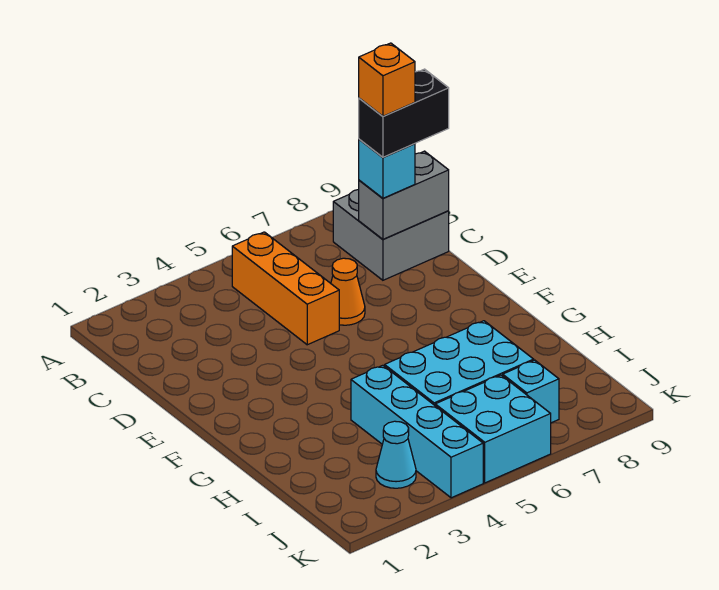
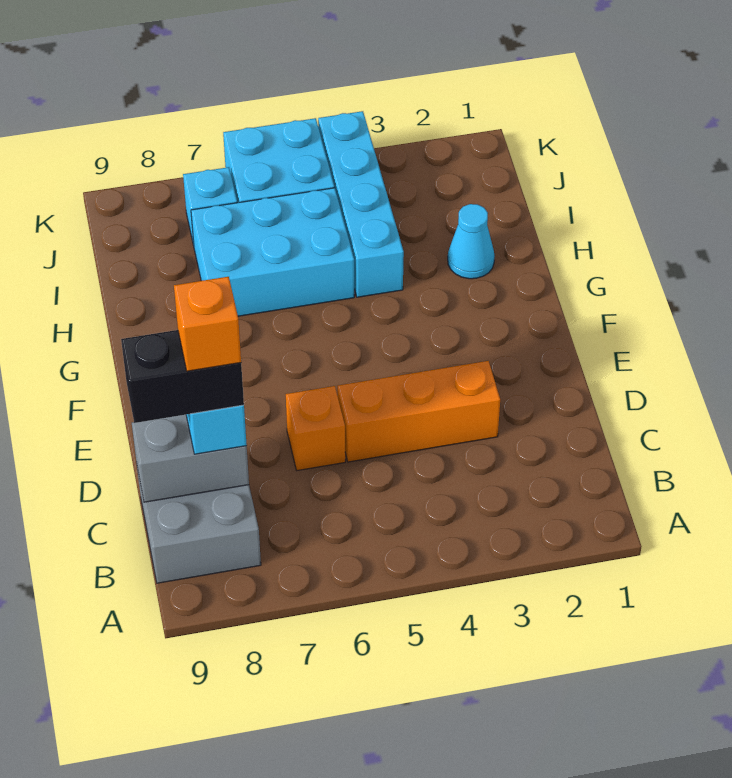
orange 1x3 brick [232,232,339,345] -> orange 1x3 brick turned to [337,361,500,462]
orange 1x1 cone [331,258,365,325] -> orange 1x1 brick [286,386,345,471]
cyan 1x1 cone [376,421,416,488] -> cyan 1x1 cone moved to [448,204,495,279]

